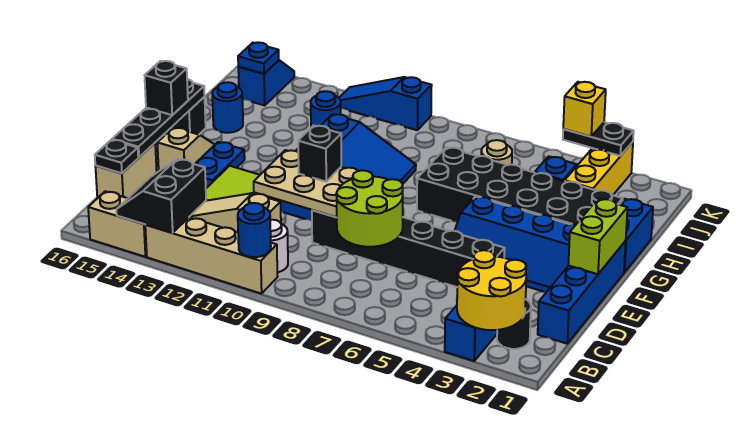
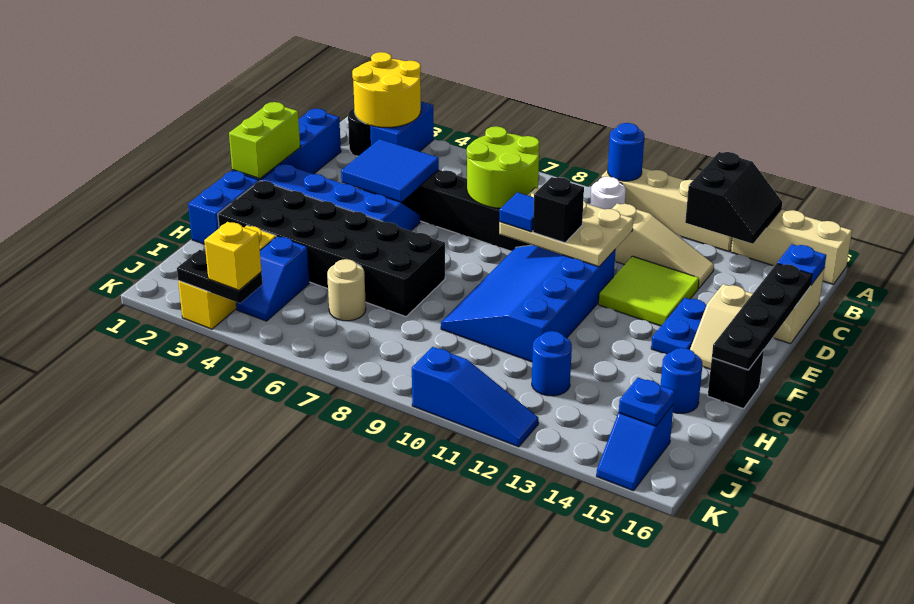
tan 1x2 brick [88,191,147,257] -> tan 1x3 brick [731,209,852,285]
black 1x1 plate [95,140,138,173] -> blue 1x1 plate [777,244,826,286]
none -> blue 2x2 tile [341,139,439,202]
none -> blue 1x1 tile [500,192,534,232]
black 1x1 brick [145,61,188,115] -> none

